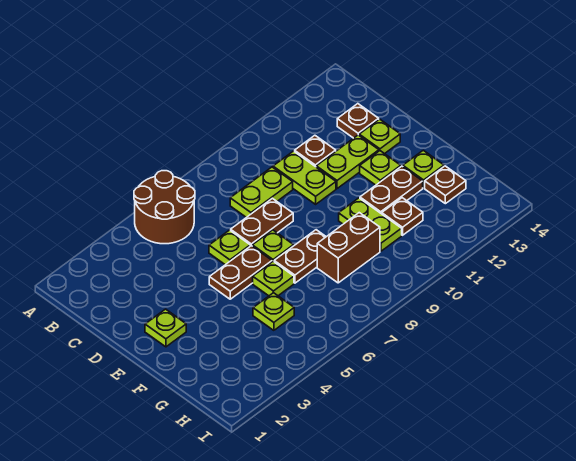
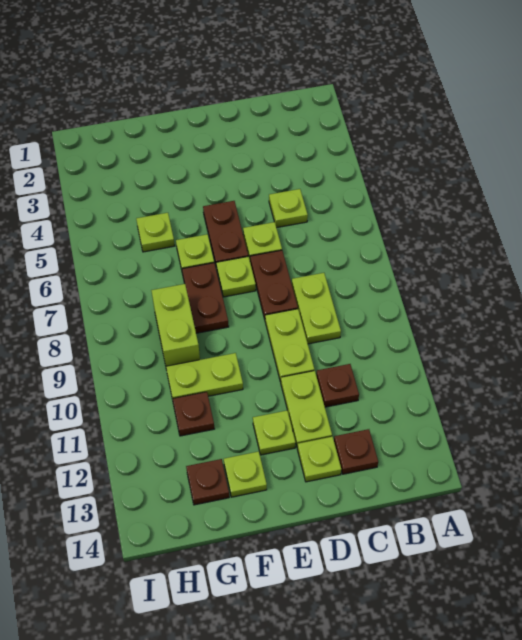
brown 2x2 round brick [134,171,195,244] -> none
lime 1x2 plate [273,151,336,204] -> lime 1x2 plate turned to [265,309,314,382]
lime 1x1 plate [145,309,186,347] -> lime 1x1 plate moved to [269,189,308,228]
brown 1x2 plate [360,166,423,214] -> none
brown 1x2 brick [317,213,380,283] -> lime 1x2 brick [151,284,200,366]

